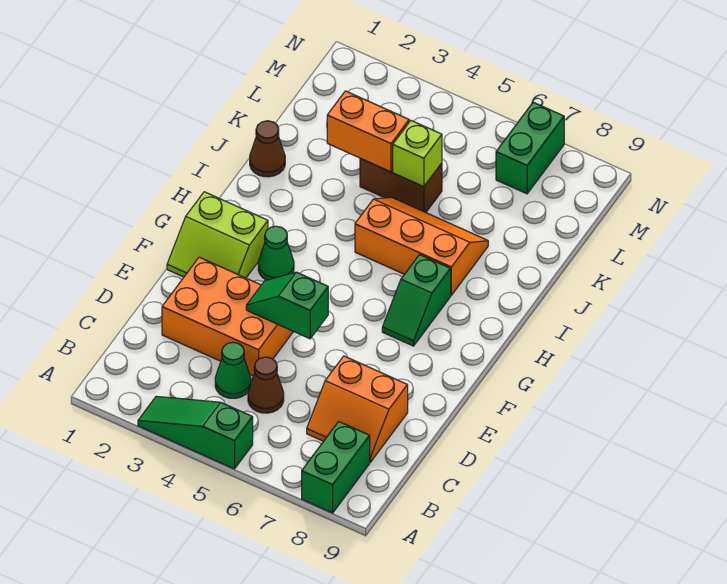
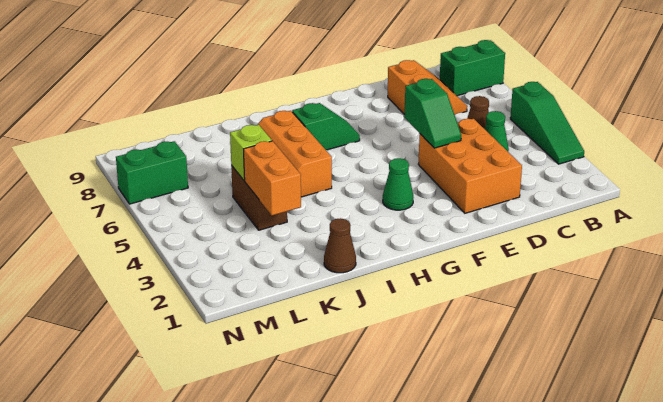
lime 2x2 slope [167,192,268,278] -> none

